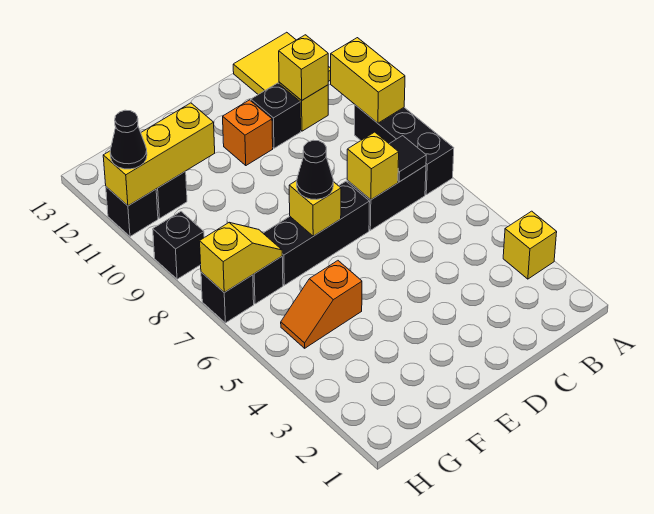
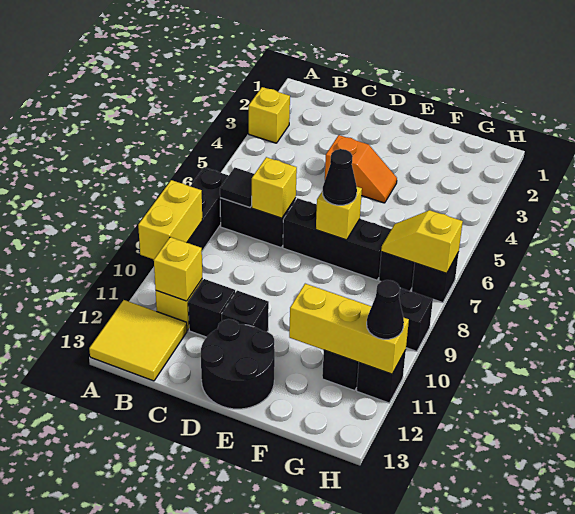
orange 1x1 brick [223,100,273,165] -> black 1x1 brick [222,291,269,332]
none -> black 2x2 round brick [201,319,275,409]
orange 1x2 slope [281,261,362,348] -> orange 1x2 slope moved to [325,135,397,203]

